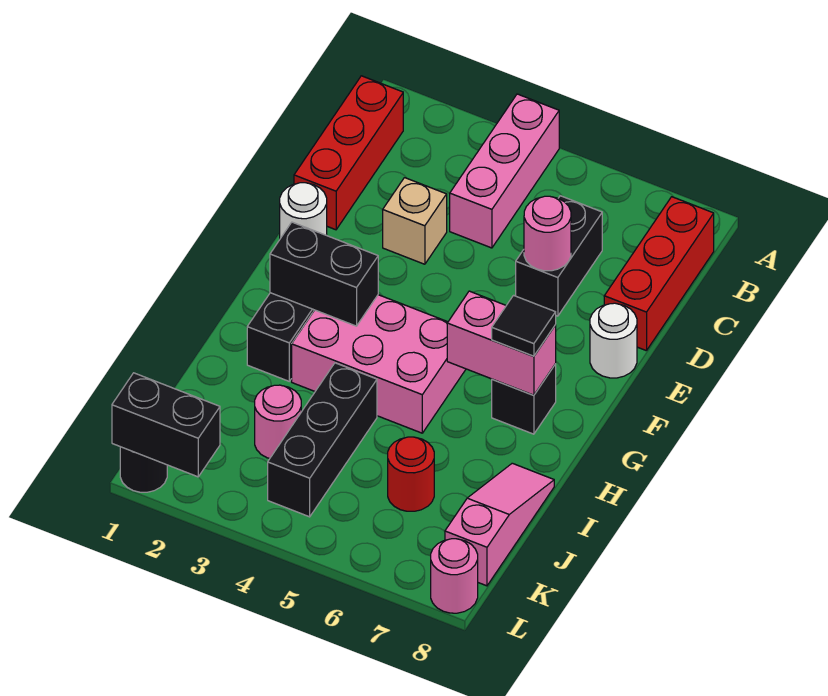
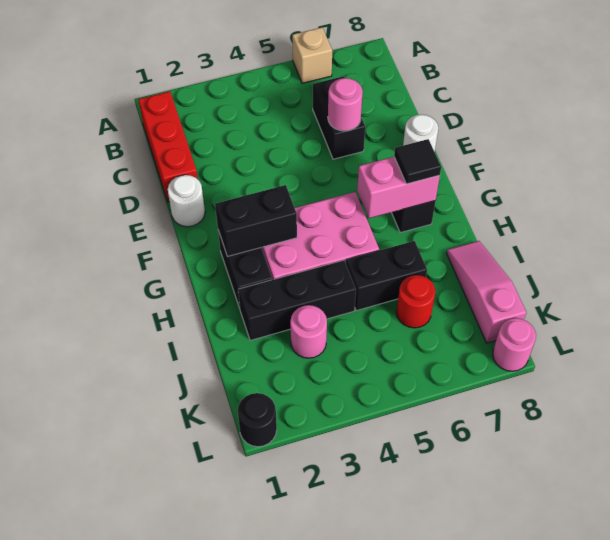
pink 1x3 brick [450,94,559,248] -> none
red 1x3 brick [604,197,714,351] -> none
tan 1x1 brick [383,178,447,264] -> tan 1x1 brick moved to [292,28,332,83]
black 1x3 brick [268,363,377,517] -> black 1x3 brick turned to [238,260,356,341]
black 1x2 brick [112,373,220,477] -> black 1x2 brick moved to [346,241,427,311]

